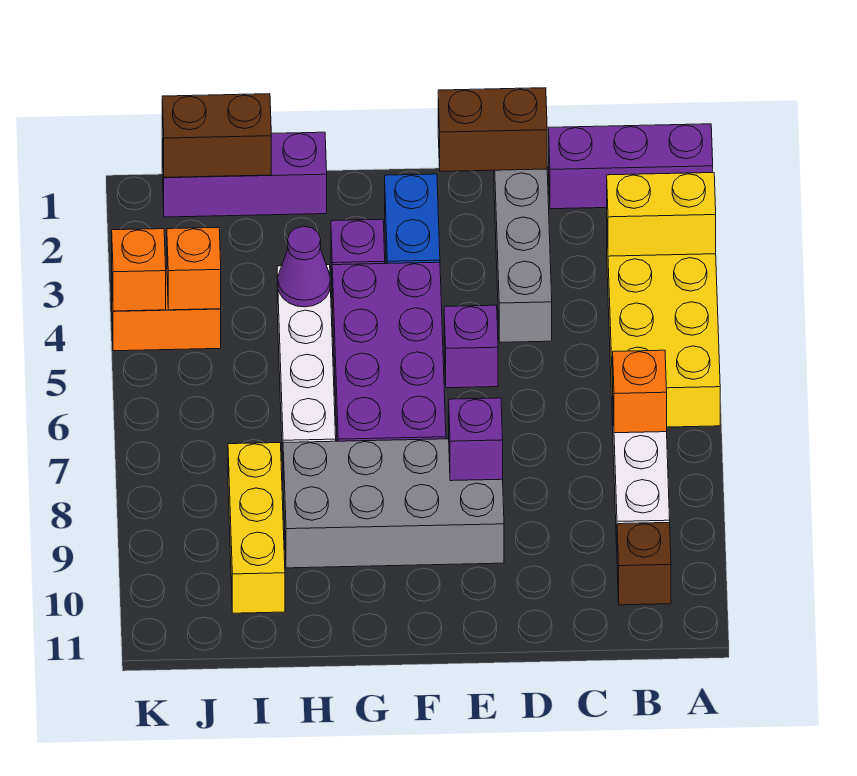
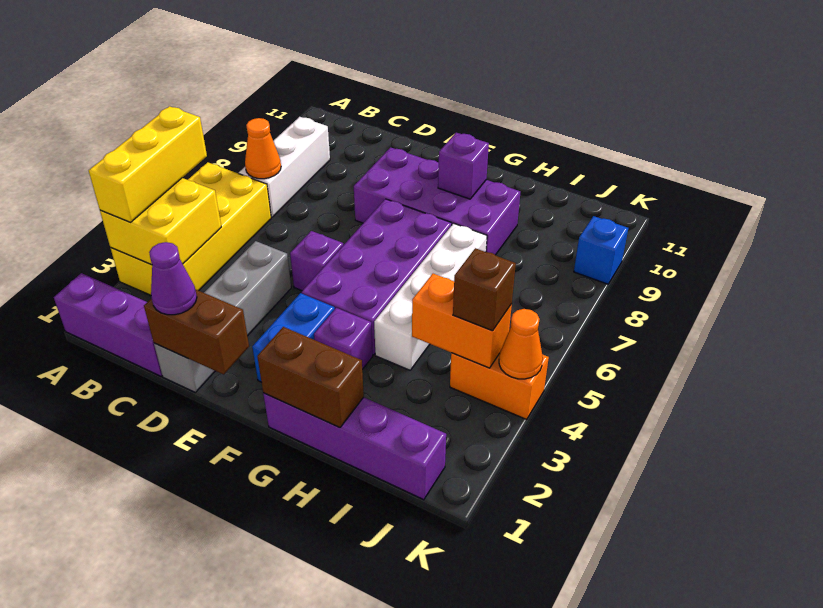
yellow 1x2 brick [607,173,716,256] -> yellow 2x2 brick [100,178,221,265]
orange 1x1 brick [613,350,667,433] -> orange 1x1 cone [245,118,281,179]
brown 1x1 brick [617,522,671,605] -> brown 1x1 brick moved to [453,248,516,331]
grey 2x4 brick [283,439,504,568] -> purple 2x4 brick [354,147,520,255]
purple 1x1 brick [449,398,503,481] -> purple 1x1 brick moved to [438,133,489,199]
purple 1x3 brick [162,132,327,217] -> purple 1x4 brick [263,393,446,500]
purple 1x1 cone [278,226,330,307] -> purple 1x1 cone moved to [149,242,197,315]
brown 1x2 brick [162,94,271,177] -> brown 1x2 brick moved to [257,327,364,428]
yellow 1x3 brick [228,443,285,613] -> yellow 1x3 brick moved to [89,106,207,222]
orange 1x1 brick [167,227,221,310] -> orange 1x2 brick [412,274,512,368]
orange 1x1 brick [112,229,166,311] -> orange 1x1 cone [499,309,543,379]
none -> blue 1x1 brick [574,216,628,284]

